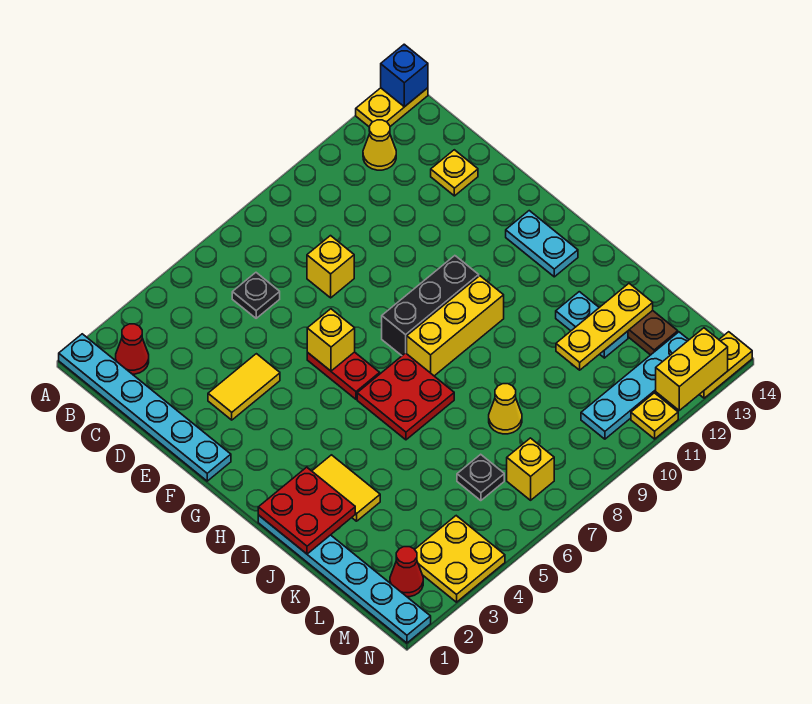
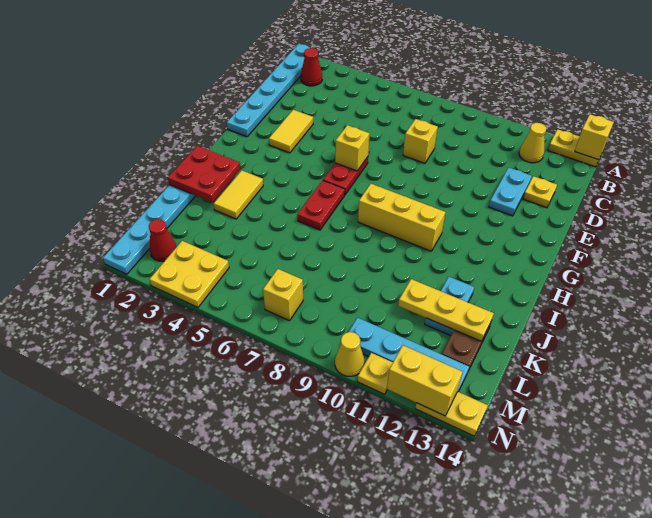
blue 1x1 brick [381,44,428,107] -> yellow 1x1 brick [575,114,614,159]
black 1x1 plate [232,273,280,318] -> none
yellow 1x2 tile [208,354,280,420] -> yellow 1x2 tile turned to [269,110,313,153]
black 1x3 brick [382,256,479,356] -> none
cyan 1x2 plate [506,211,578,277] -> cyan 1x2 plate moved to [489,167,532,216]
red 2x2 plate [357,353,454,440] -> red 1x2 plate [297,180,345,230]
yellow 1x1 cone [489,384,522,434] -> yellow 1x1 cone moved to [335,332,364,376]
black 1x1 plate [457,454,504,501] -> none

